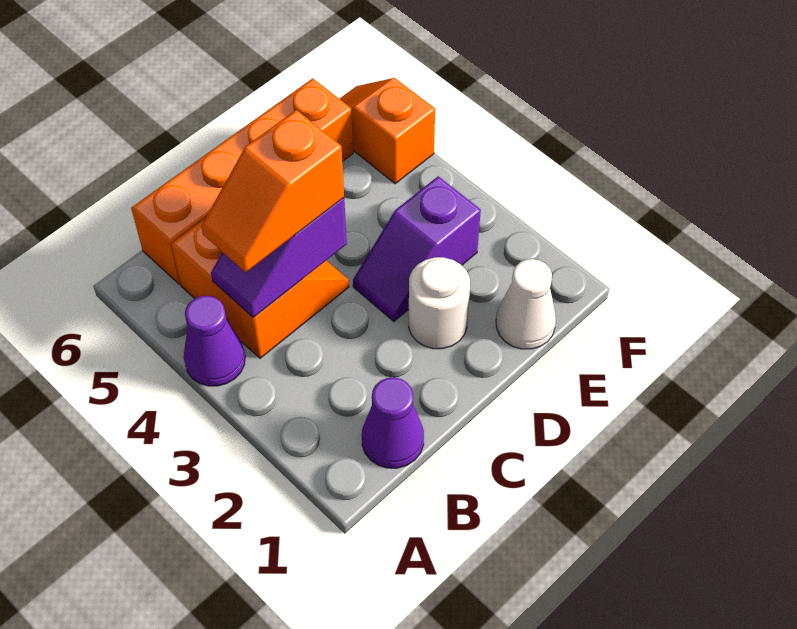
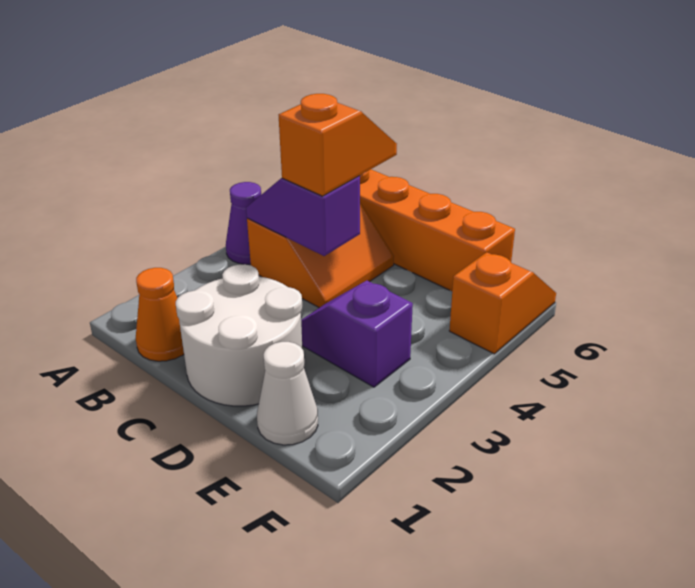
purple 1x1 cone [362,377,424,468] -> orange 1x1 cone [136,268,184,361]
orange 1x2 slope [201,110,344,272] -> orange 1x2 slope turned to [279,94,397,196]
white 1x1 round brick [409,257,470,349] -> white 2x2 round brick [176,264,302,406]

